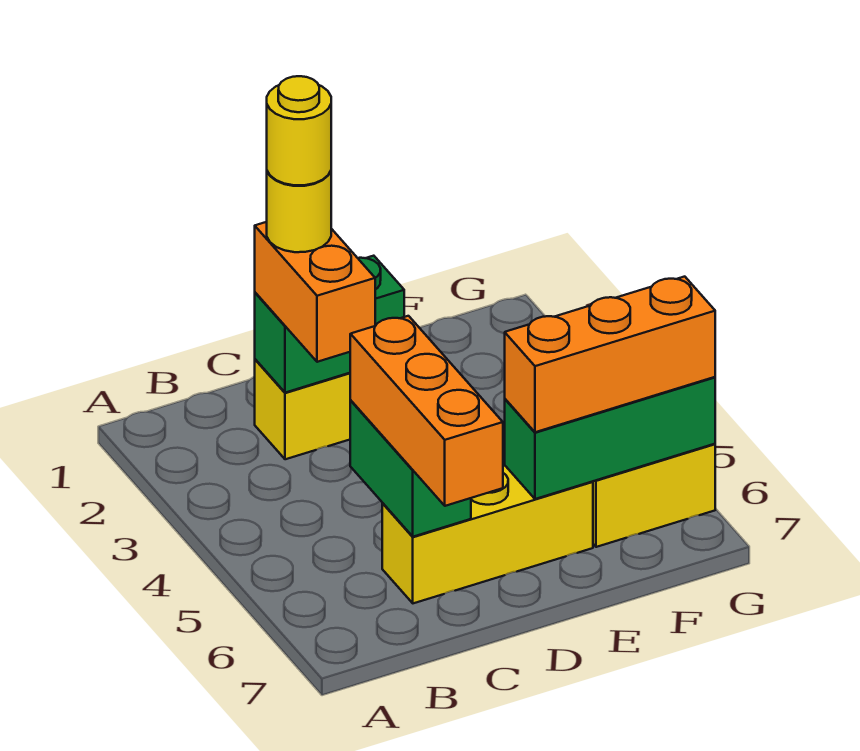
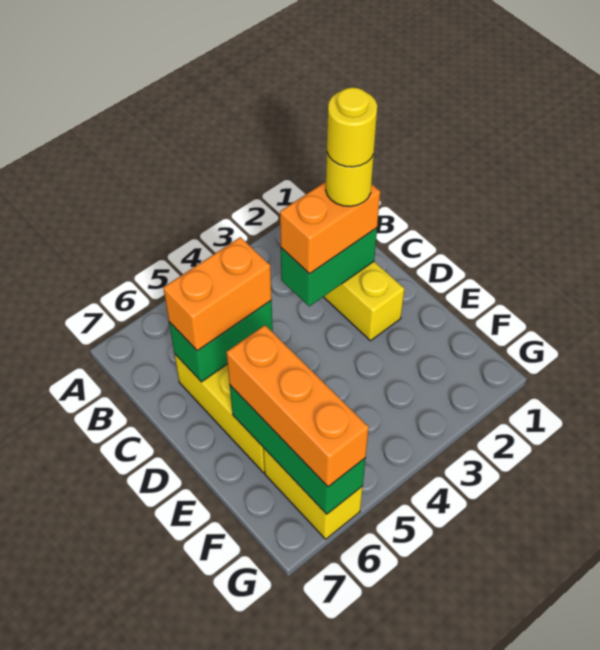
green 1x2 brick [255,256,404,393] -> green 1x2 brick turned to [281,228,377,306]
orange 1x3 brick [350,316,503,506] -> orange 1x2 brick [163,237,272,351]

